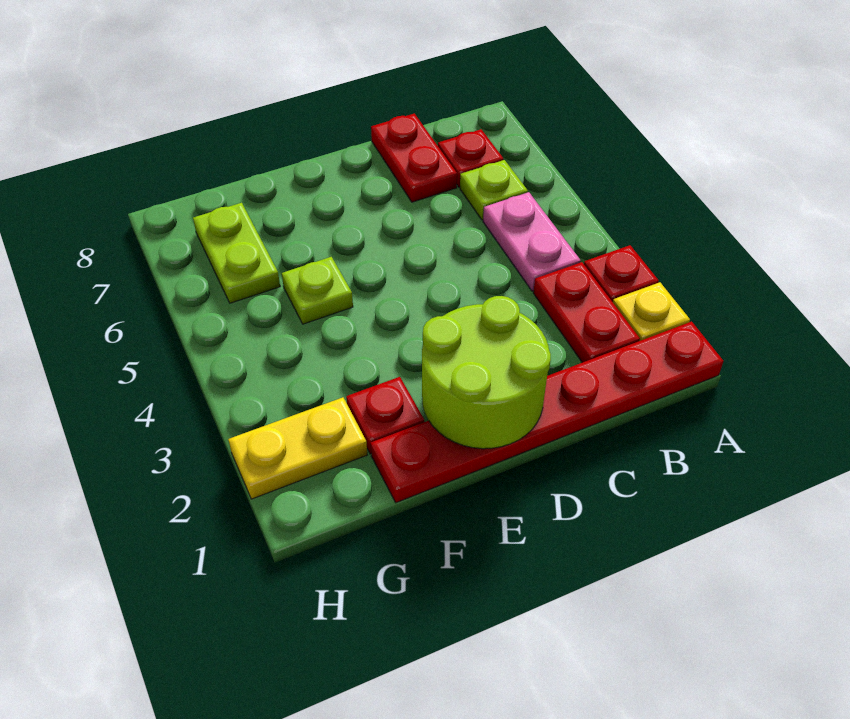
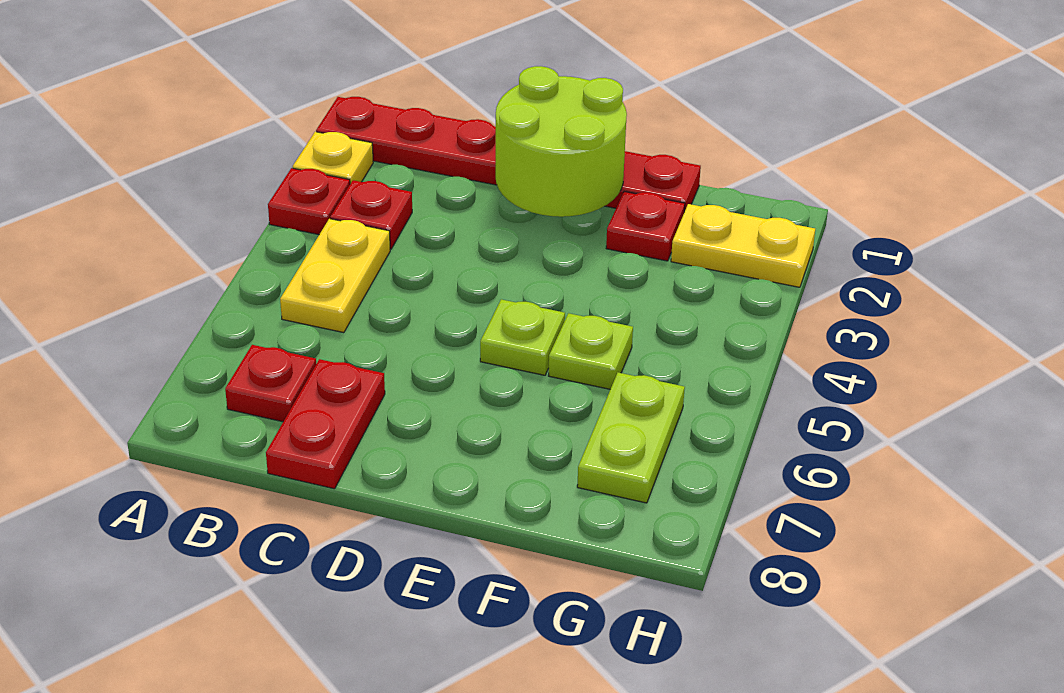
red 1x2 plate [533,262,640,363] -> red 1x1 plate [330,180,412,249]
pink 1x2 plate [483,192,581,291] -> yellow 1x2 plate [280,219,390,333]
lime 1x1 plate [460,160,528,220] -> lime 1x1 plate moved to [480,299,565,375]

